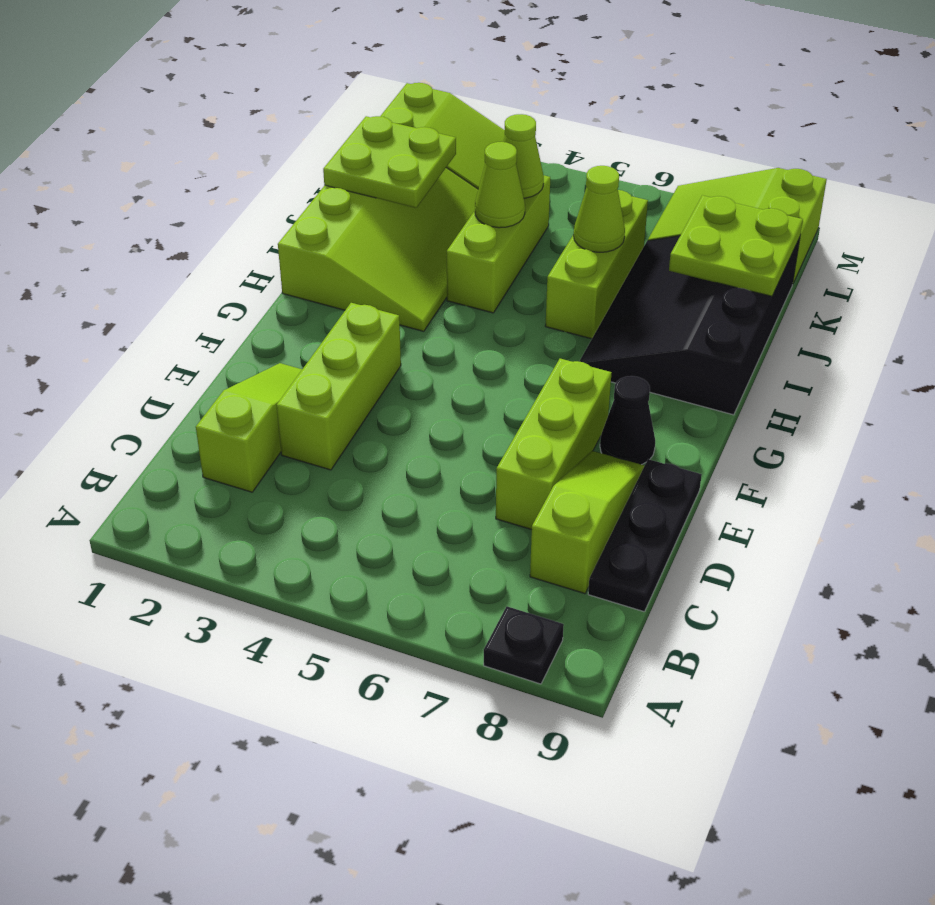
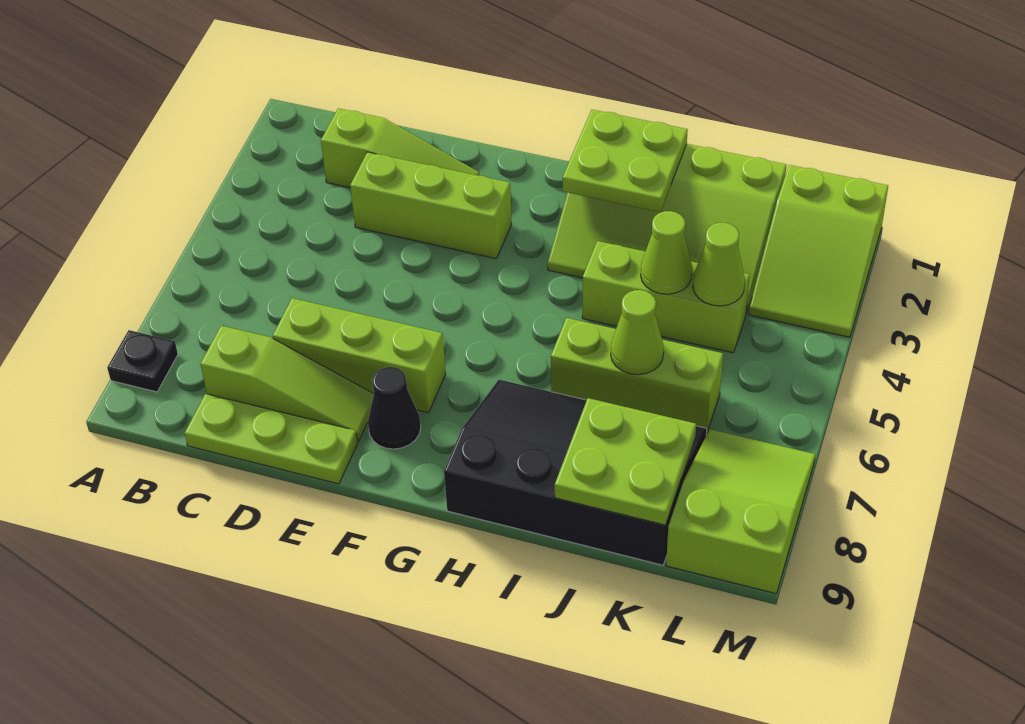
black 1x3 plate [588,459,702,612] -> lime 1x3 plate [185,394,358,484]
lime 2x2 plate [323,116,456,208] -> lime 2x2 plate moved to [563,110,688,212]

